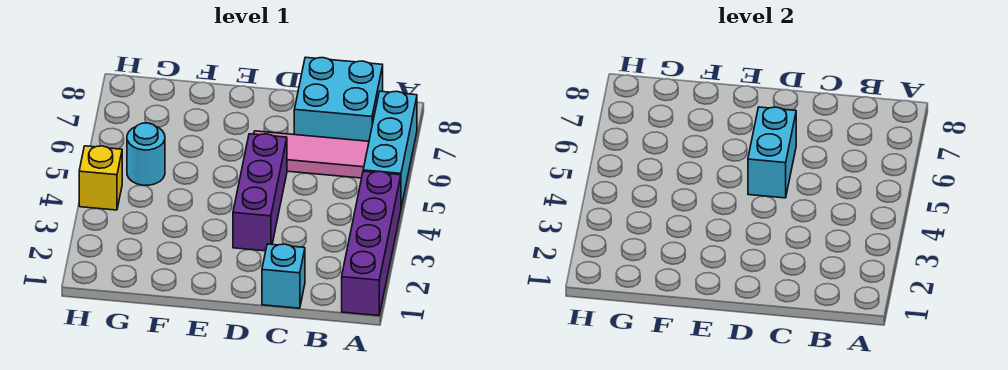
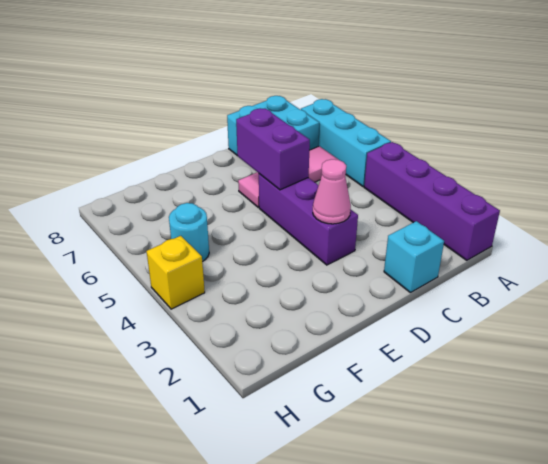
none -> pink 1x1 cone [313,159,351,224]
cyan 1x2 brick [748,107,796,198] -> purple 1x2 brick [236,108,310,190]

